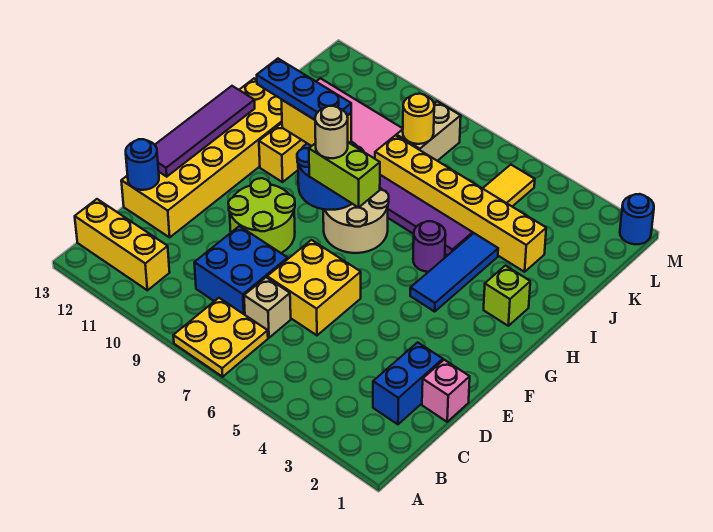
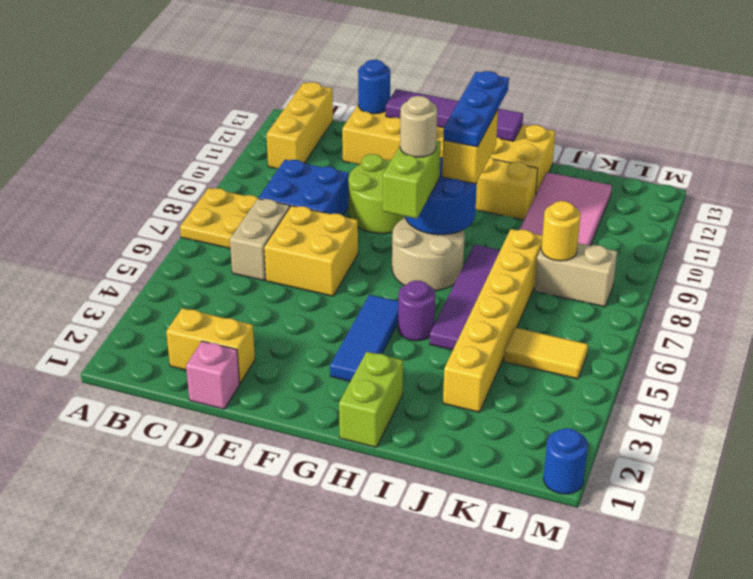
blue 1x2 brick [373,342,443,424] -> yellow 1x2 brick [166,308,255,383]
tan 1x1 brick [244,277,291,338] -> tan 1x2 brick [230,198,290,280]
blue 1x3 tile [410,233,498,311] -> blue 1x3 tile turned to [330,295,398,381]
lime 1x1 brick [484,266,530,326] -> lime 1x2 brick [339,352,403,447]

